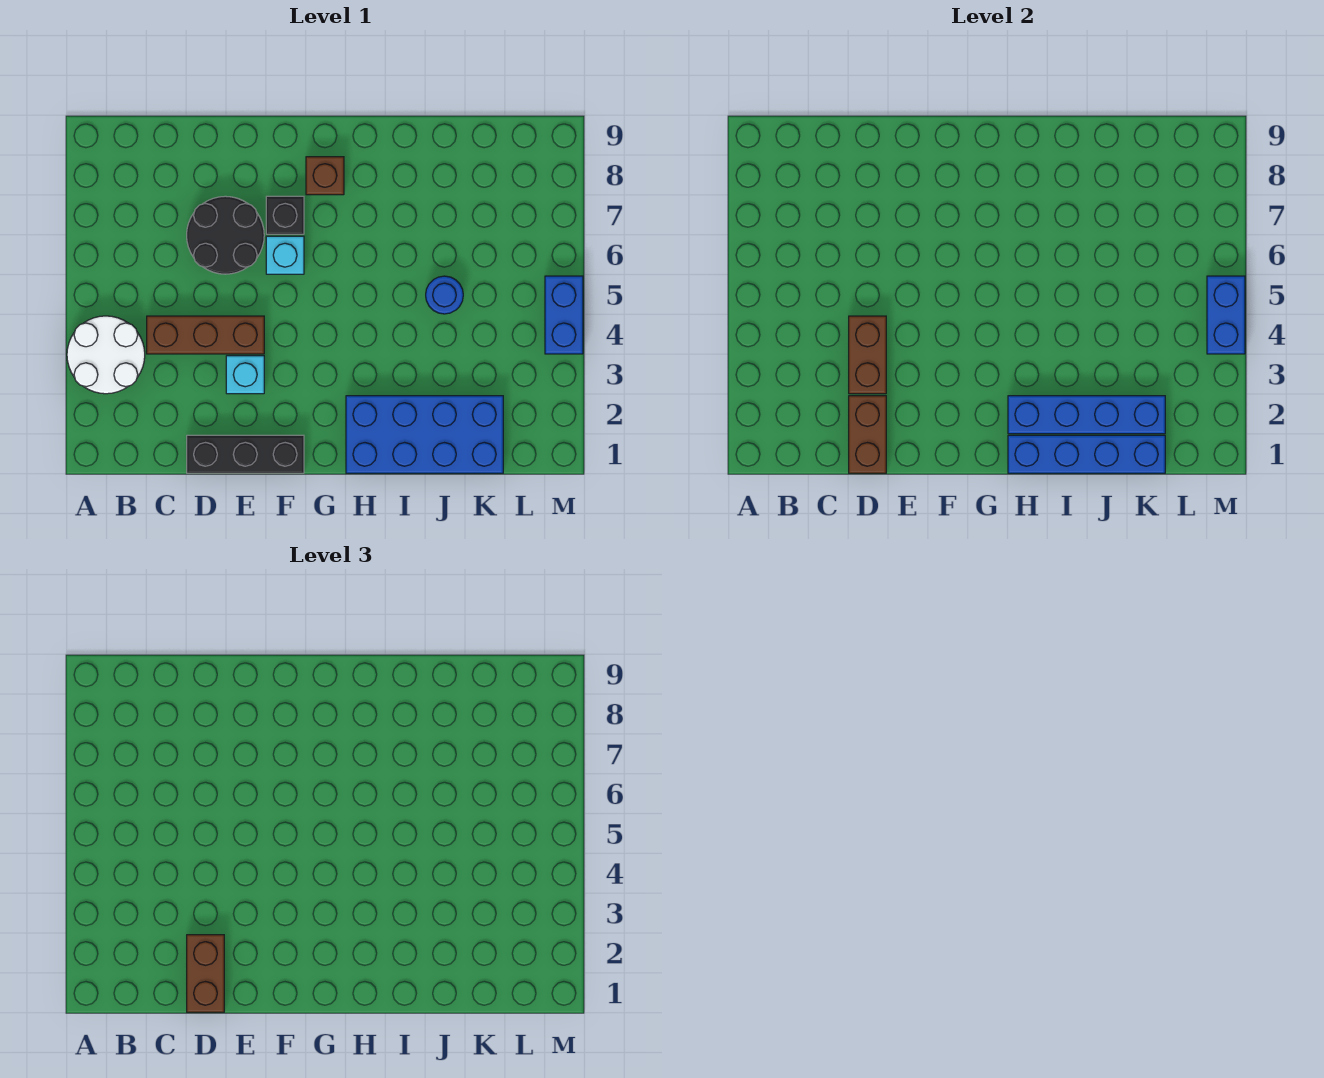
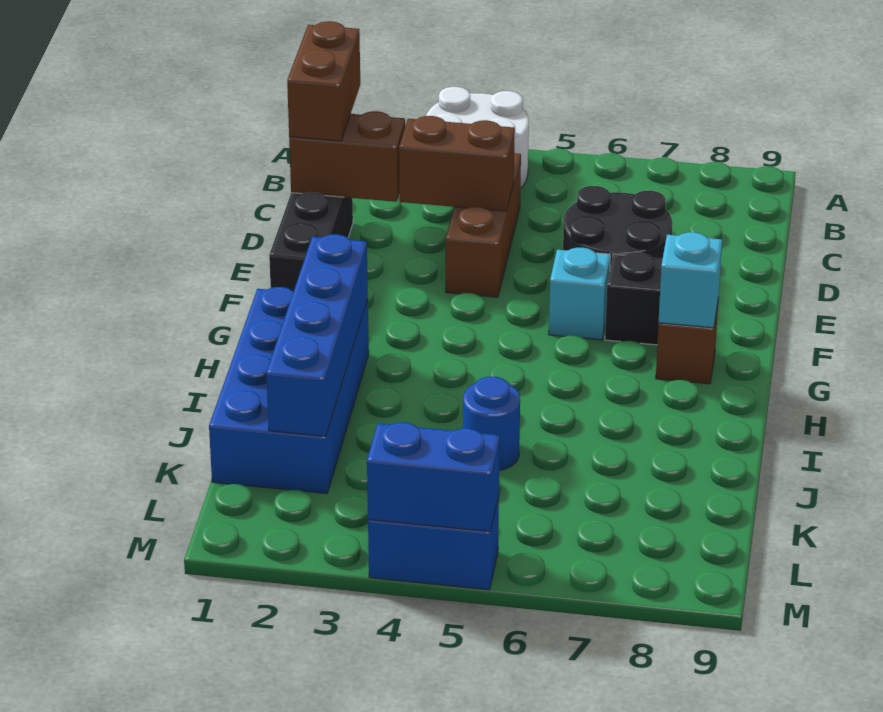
brown 1x2 brick [187,935,224,1012] -> brown 1x2 brick turned to [287,21,360,141]
cyan 1x1 brick [226,356,264,394] -> cyan 1x1 brick moved to [659,232,722,328]
blue 1x4 brick [1008,435,1165,473] -> none

